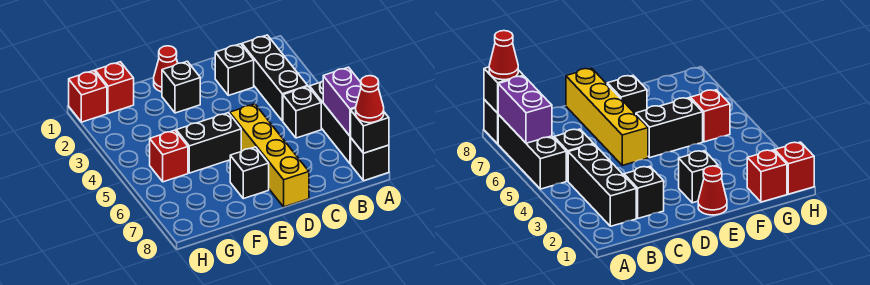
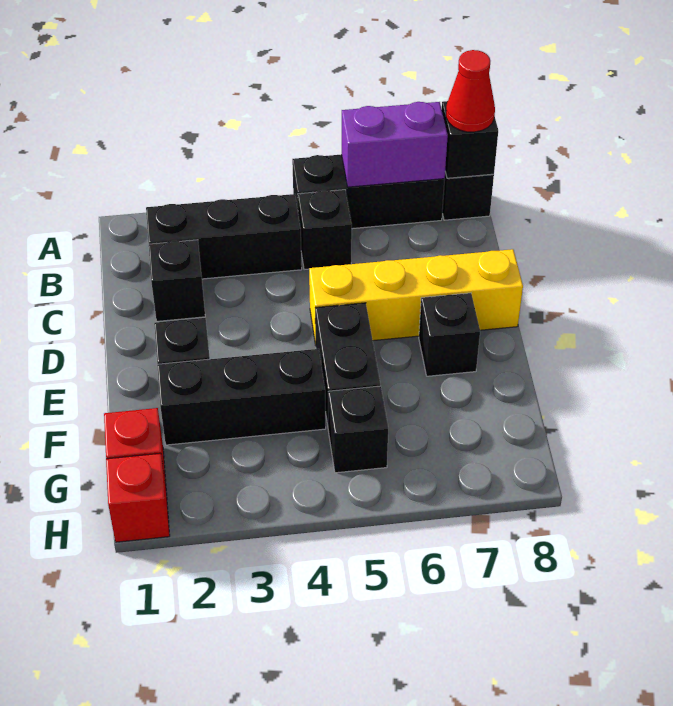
red 1x1 cone [154,46,178,92] -> none
none -> black 1x3 brick [157,349,326,445]
red 1x1 brick [150,130,188,182] -> black 1x1 brick [328,386,388,473]

